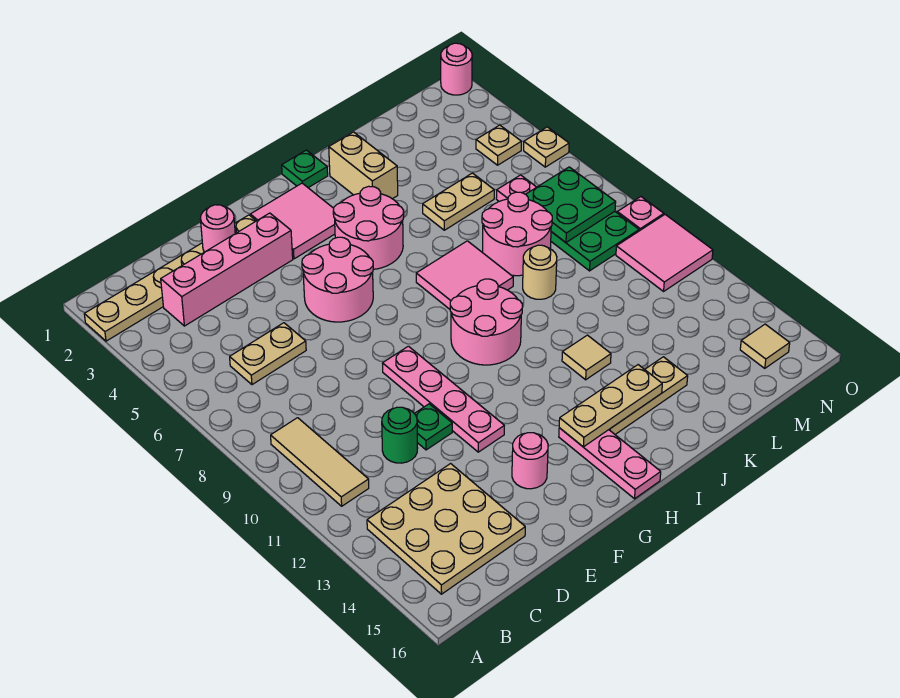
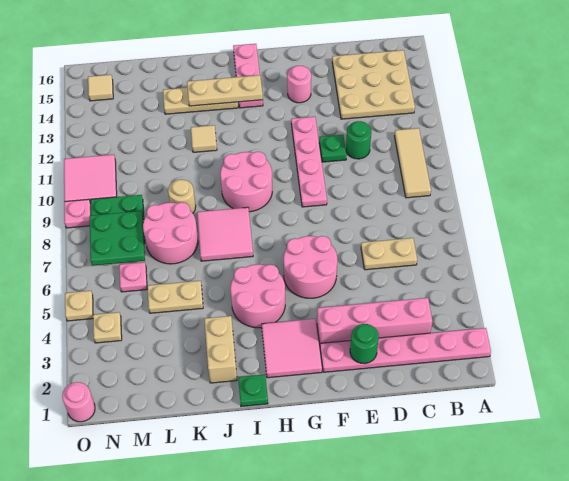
tan 1x6 plate [84,215,256,341] -> pink 1x6 plate [320,328,491,372]
pink 1x1 round brick [200,205,235,252] -> green 1x1 round brick [350,324,379,364]

